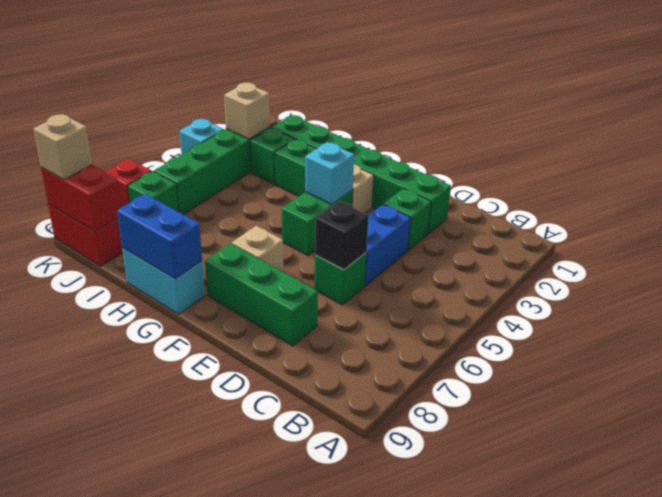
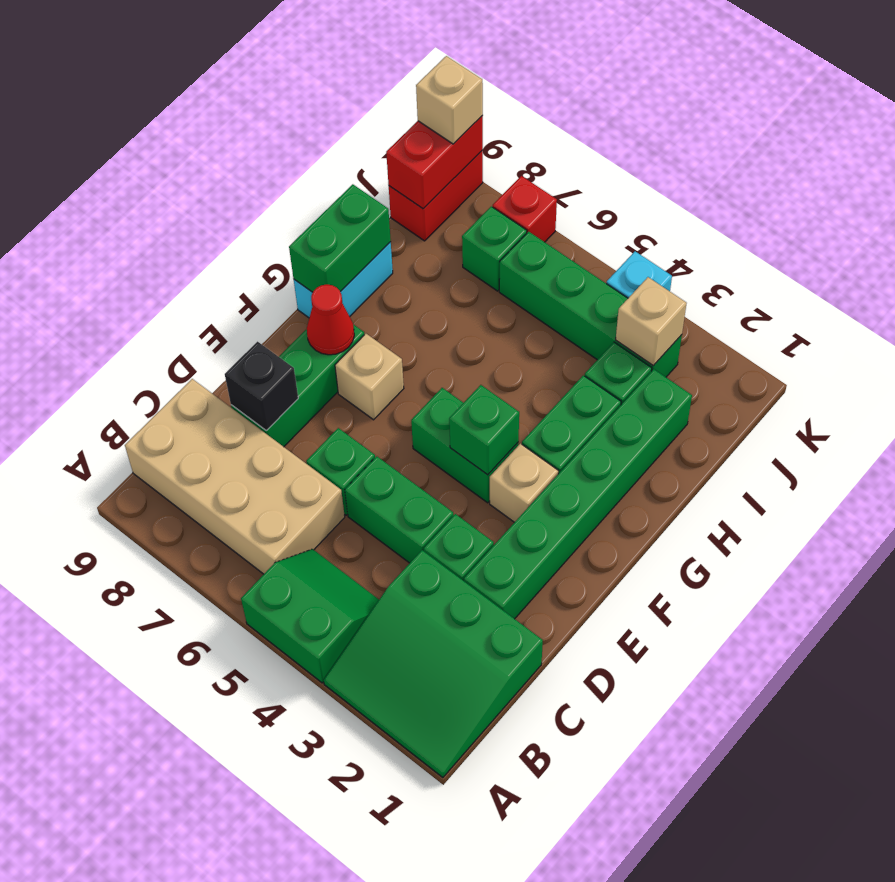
none -> green 3x3 slope [324,550,543,778]
none -> green 2x2 slope [241,549,379,683]
none -> tan 2x4 brick [125,379,345,574]
blue 1x2 brick [365,204,411,286] -> green 1x2 brick [345,456,454,563]
black 1x1 brick [315,201,369,270] -> black 1x1 brick moved to [225,342,298,431]
cyan 1x1 brick [305,142,354,204] -> green 1x1 brick [449,385,519,475]
none -> red 1x1 cone [307,284,354,355]
blue 1x2 brick [117,194,202,278] -> green 1x2 brick [289,184,391,292]

